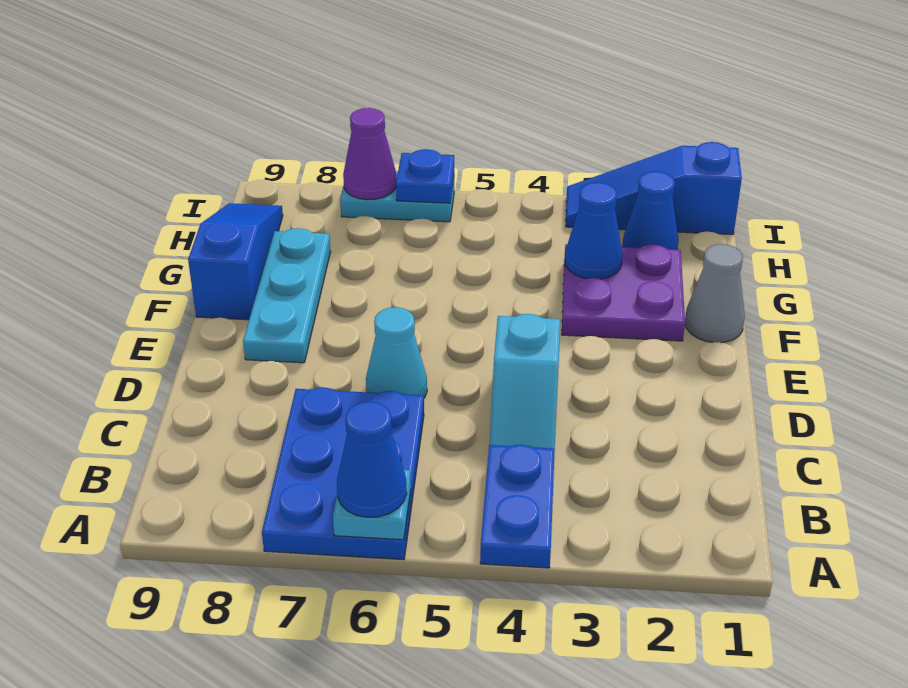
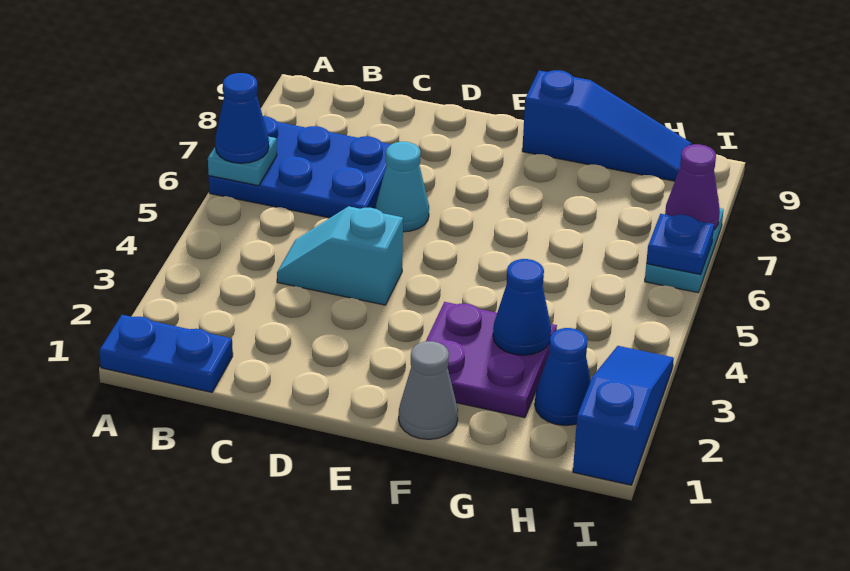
blue 1x2 plate [480,445,555,568] -> blue 1x2 plate moved to [99,315,233,392]
cyan 1x3 plate [243,228,331,363] -> none

